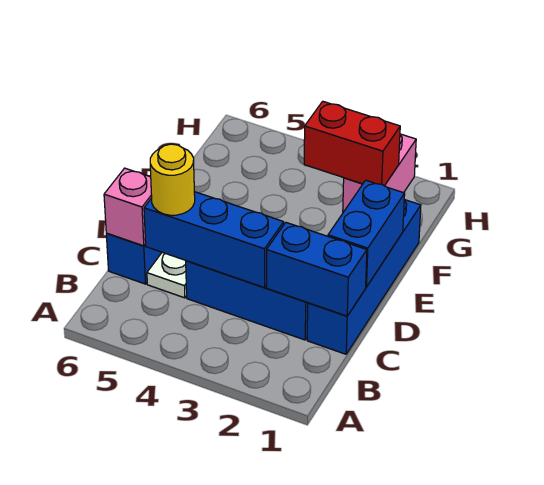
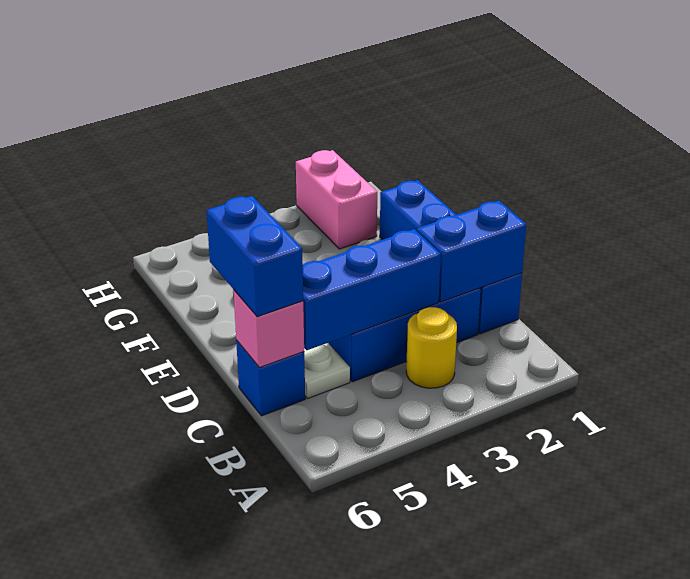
yellow 1x1 round brick [150,144,195,215] -> yellow 1x1 round brick moved to [406,307,457,388]
blue 1x2 brick [328,180,405,287] -> blue 1x2 brick moved to [207,196,303,317]
red 1x2 brick [304,101,400,186] -> none

